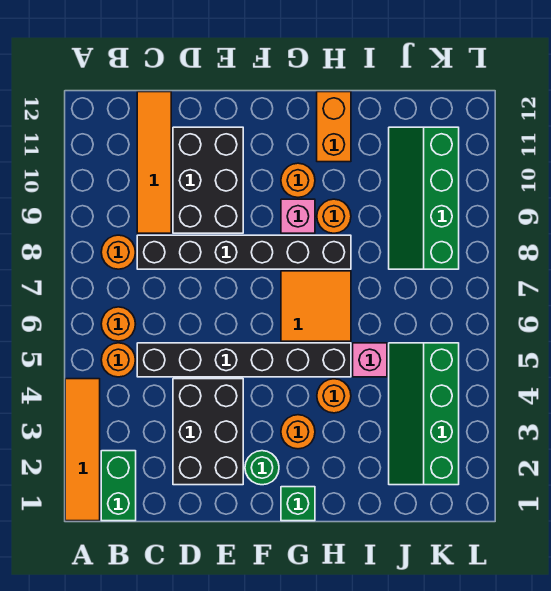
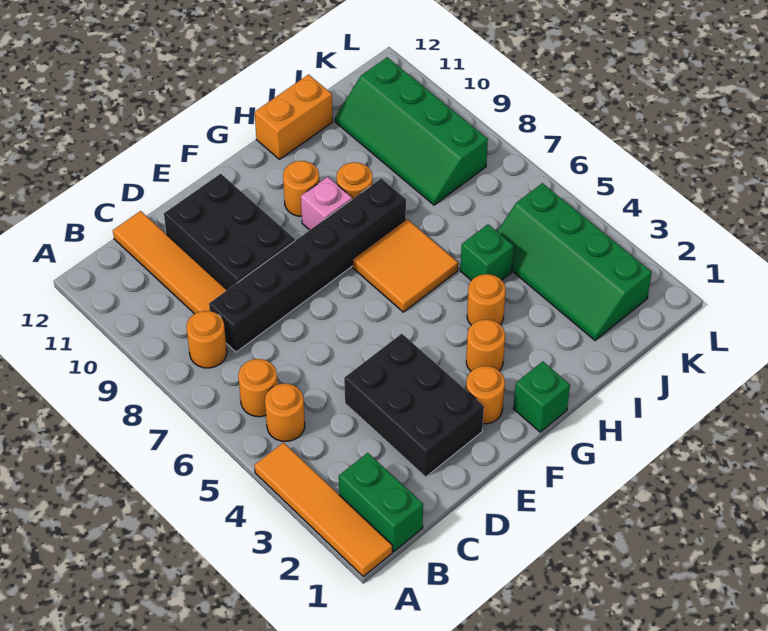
black 1x6 brick [137,343,351,377] -> none
green 1x1 round brick [245,451,279,485] -> orange 1x1 round brick [466,366,505,424]
orange 1x2 brick [317,92,351,162] -> orange 1x2 brick turned to [255,75,333,159]
pink 1x1 brick [353,343,387,377] -> green 1x1 brick [460,224,514,281]

